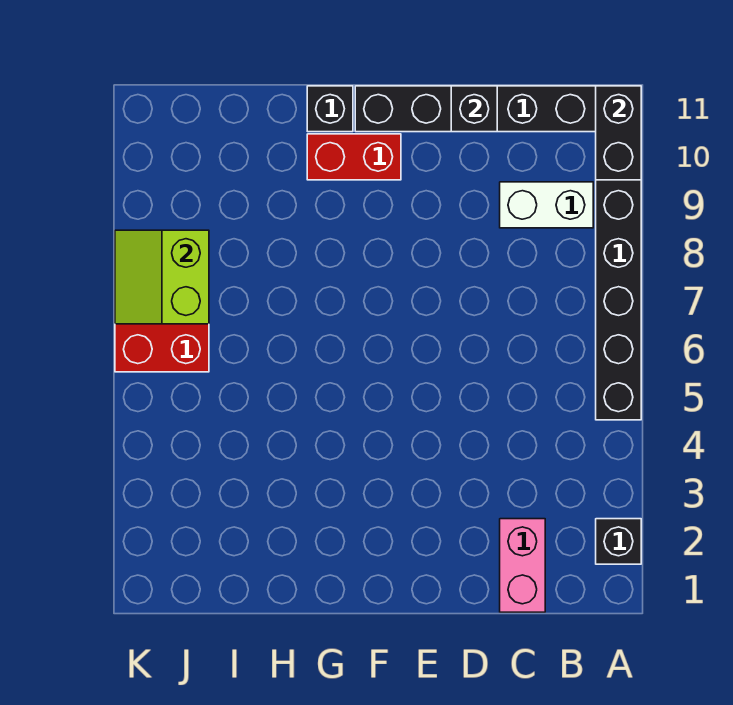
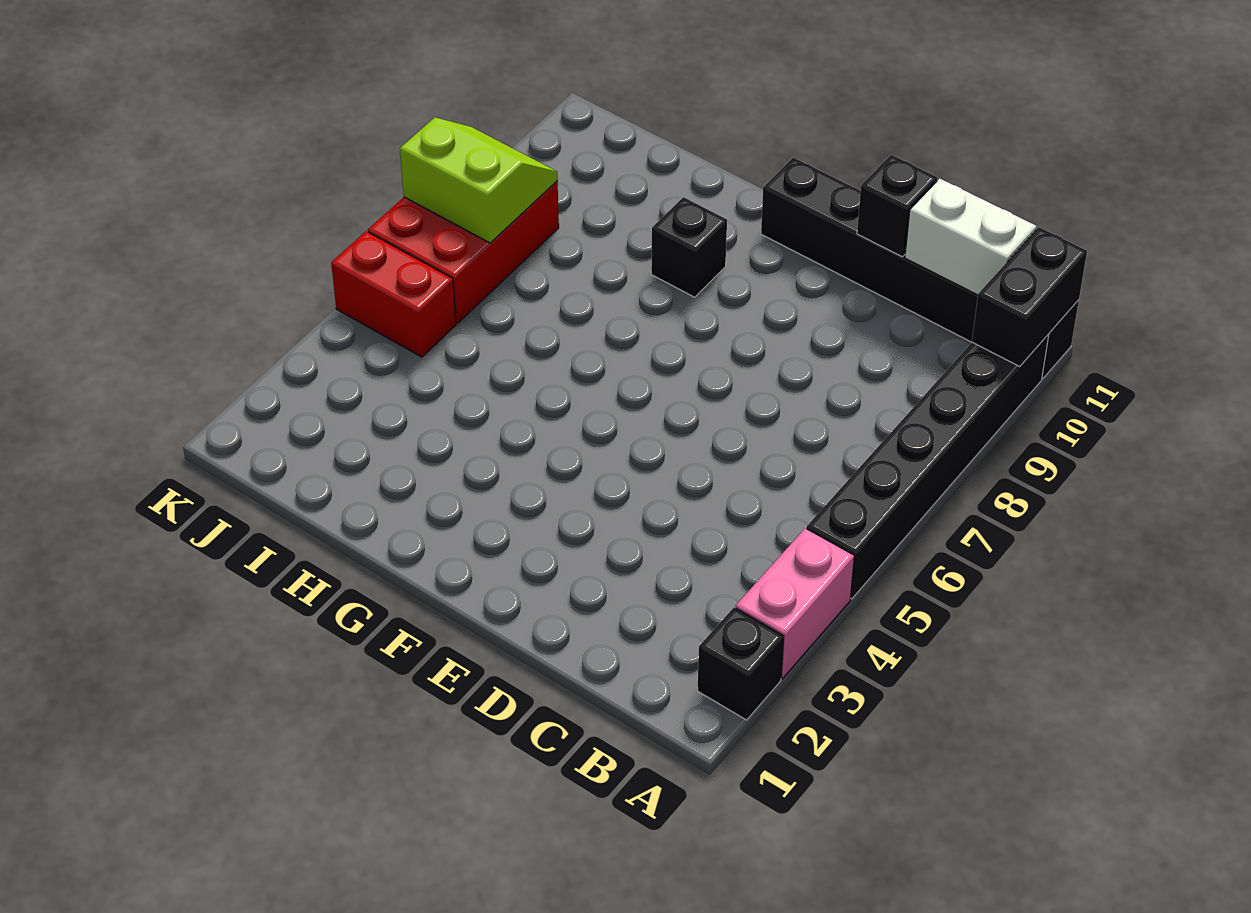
white 1x2 brick [500,182,593,228] -> white 1x2 brick moved to [905,179,1036,295]
pink 1x2 brick [500,519,545,612] -> pink 1x2 brick moved to [736,528,854,679]
red 1x2 brick [307,134,401,180] -> red 1x2 brick moved to [331,231,456,357]
black 1x1 brick [307,86,353,132] -> black 1x1 brick moved to [651,197,727,297]
lime 2x2 slope [115,230,209,324] -> lime 2x2 slope turned to [400,117,558,243]

